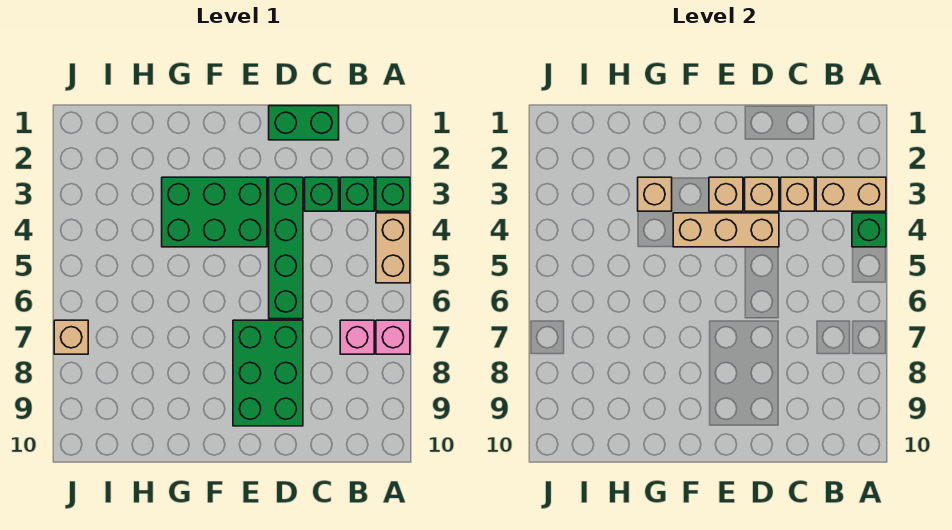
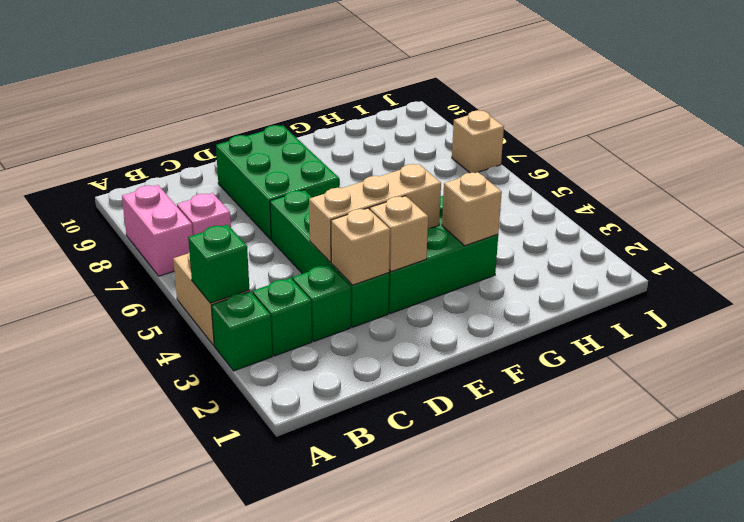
tan 1x2 brick [816,177,886,211] -> none
pink 1x1 brick [376,320,410,354] -> pink 1x2 brick [122,185,193,276]
green 1x2 brick [269,106,339,140] -> none
tan 1x1 brick [781,177,815,211] -> none

